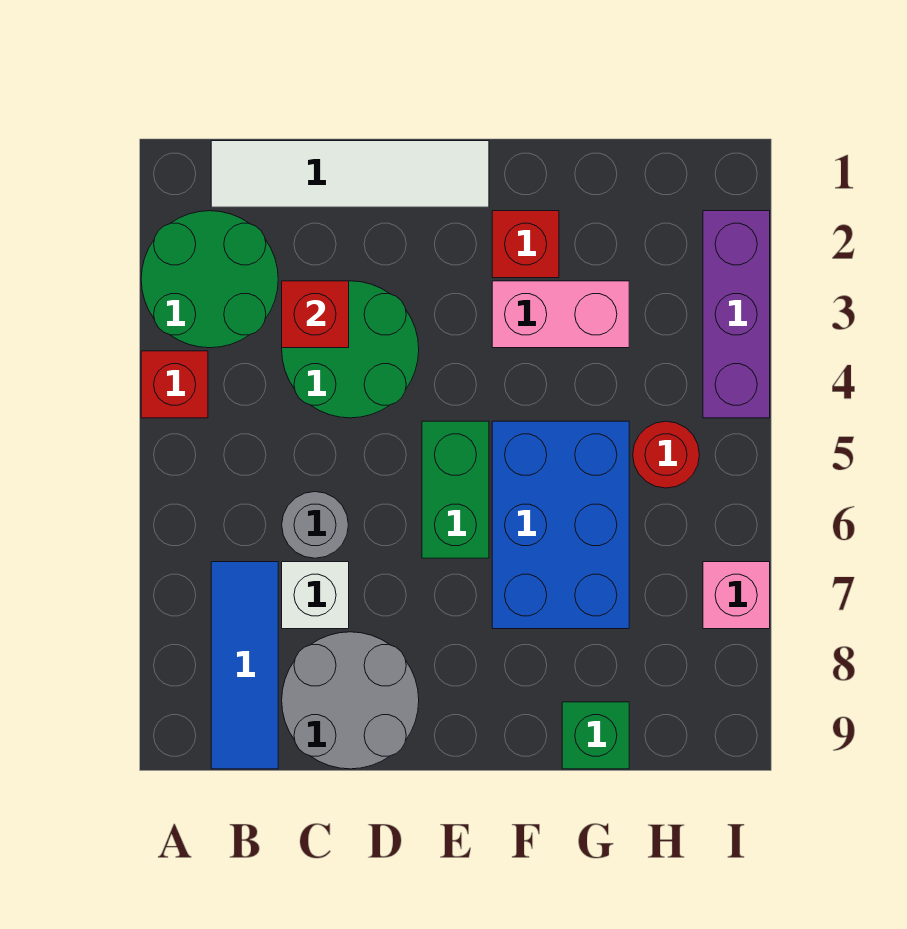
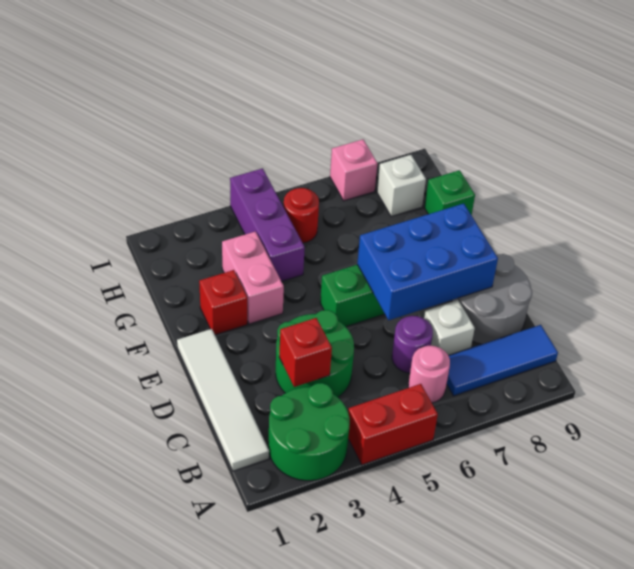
red 1x1 brick [141,351,208,418] -> red 1x2 brick [348,384,438,465]
none -> pink 1x1 round brick [408,346,450,403]
grey 1x1 round brick [282,492,348,558] -> purple 1x1 round brick [392,316,433,373]
blue 2x3 brick [492,421,629,629] -> blue 2x3 brick moved to [357,204,498,320]
none -> white 1x1 brick [377,155,426,217]
purple 1x3 brick [703,211,770,418] -> purple 1x3 brick turned to [230,168,305,281]

